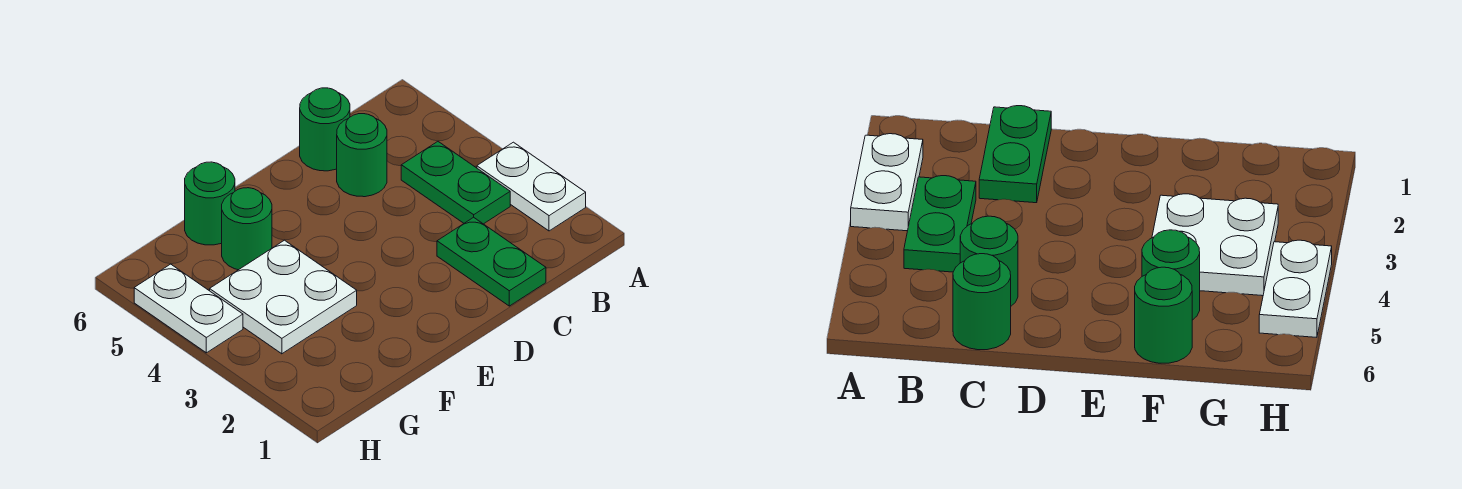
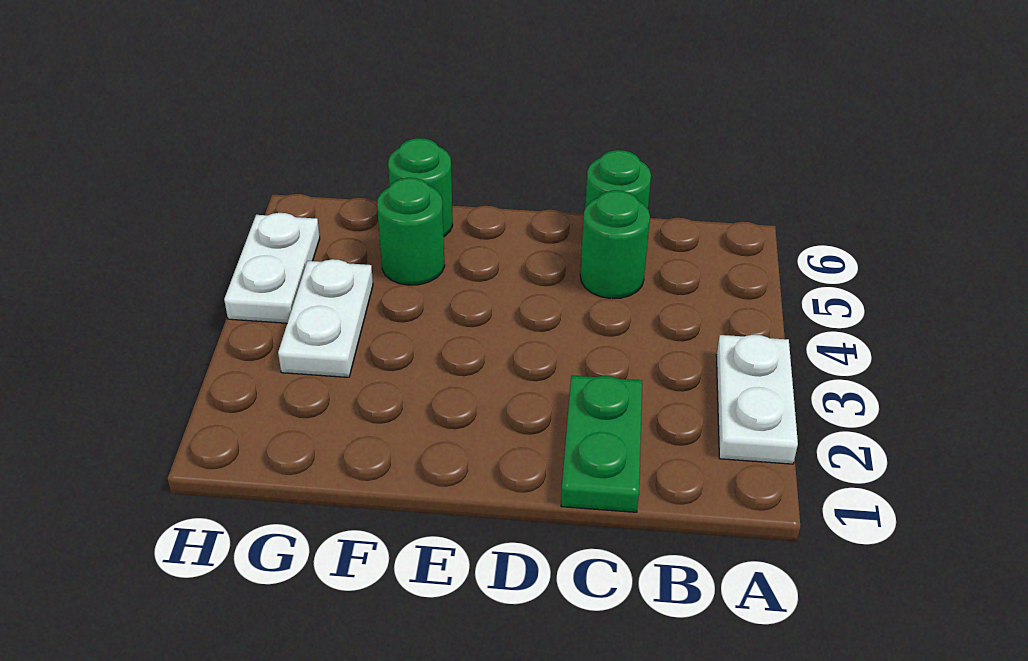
green 1x2 plate [401,142,510,224] -> none
white 2x2 plate [210,240,357,354] -> white 1x2 plate [278,259,373,377]

